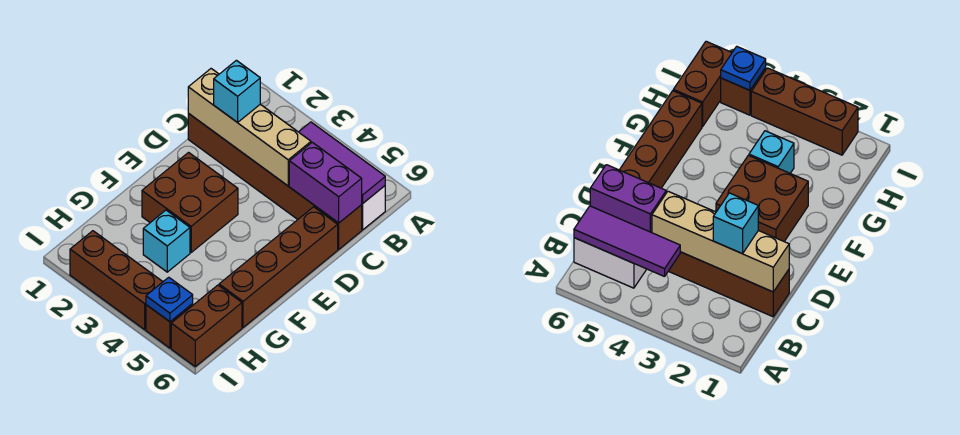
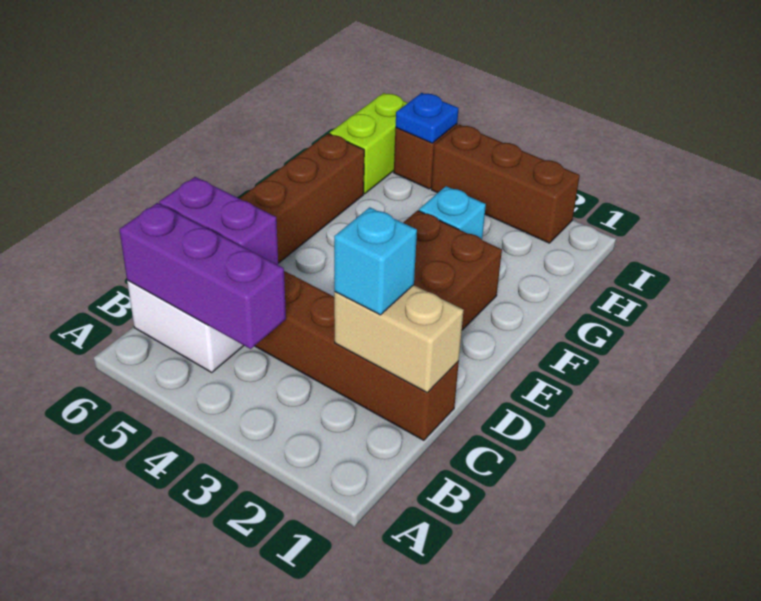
purple 1x3 tile [299,122,385,203] -> purple 1x3 brick [119,203,286,349]
tan 1x4 brick [188,69,311,186] -> tan 1x2 brick [334,285,464,393]
brown 1x2 brick [171,285,242,366] -> lime 1x2 brick [330,93,407,194]

